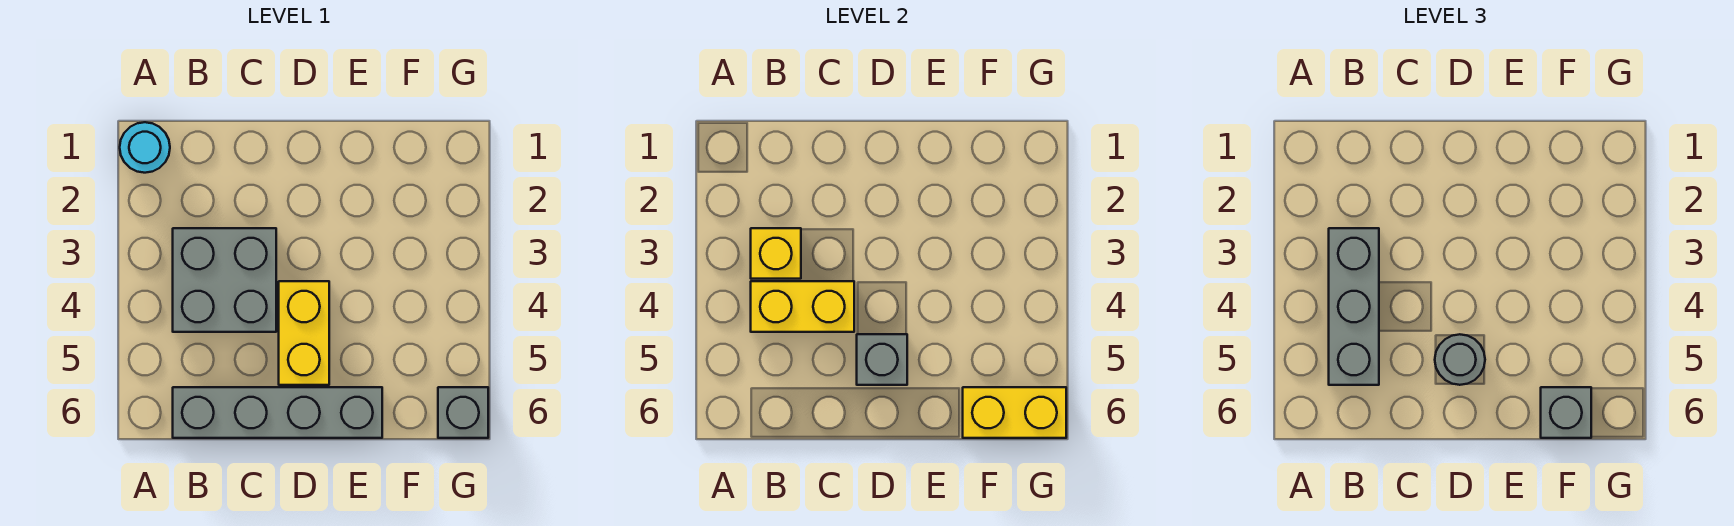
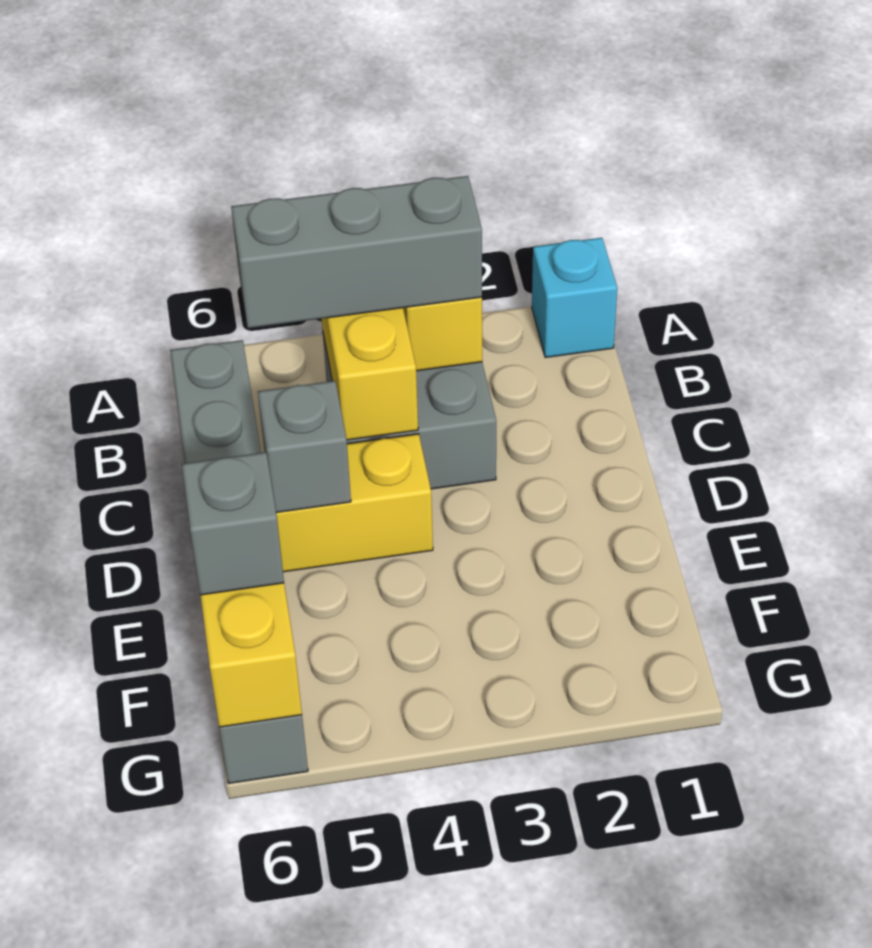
cyan 1x1 round brick [120,122,170,173] -> cyan 1x1 brick [532,238,617,358]
grey 1x1 round brick [1435,334,1485,385] -> none

